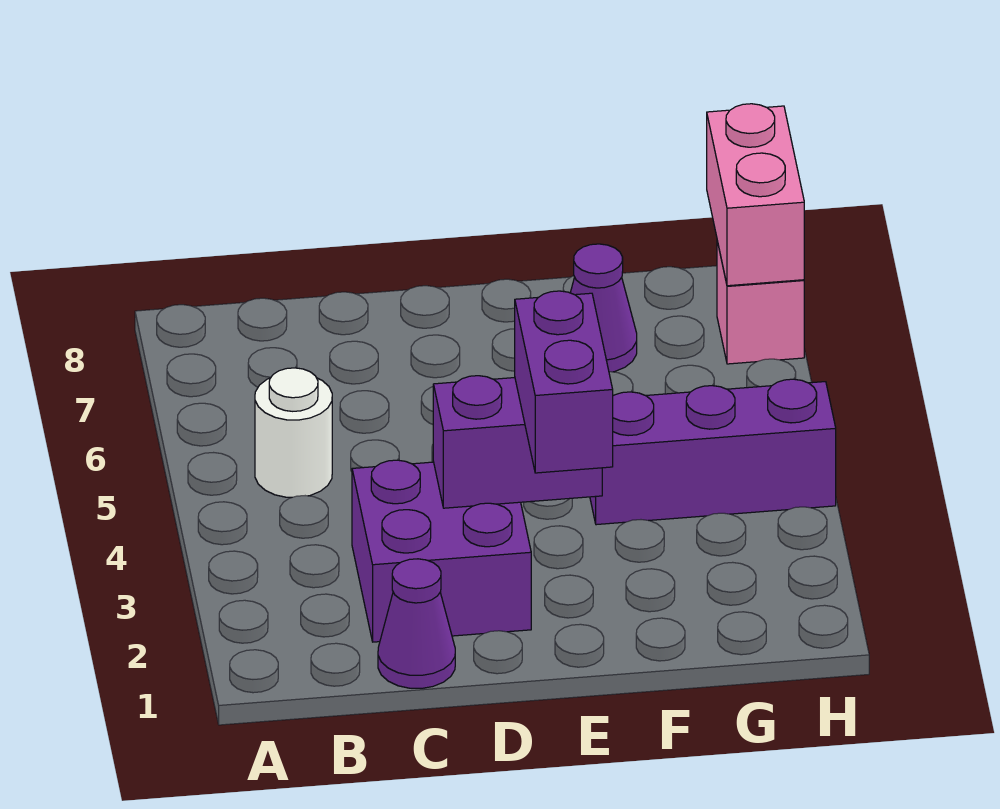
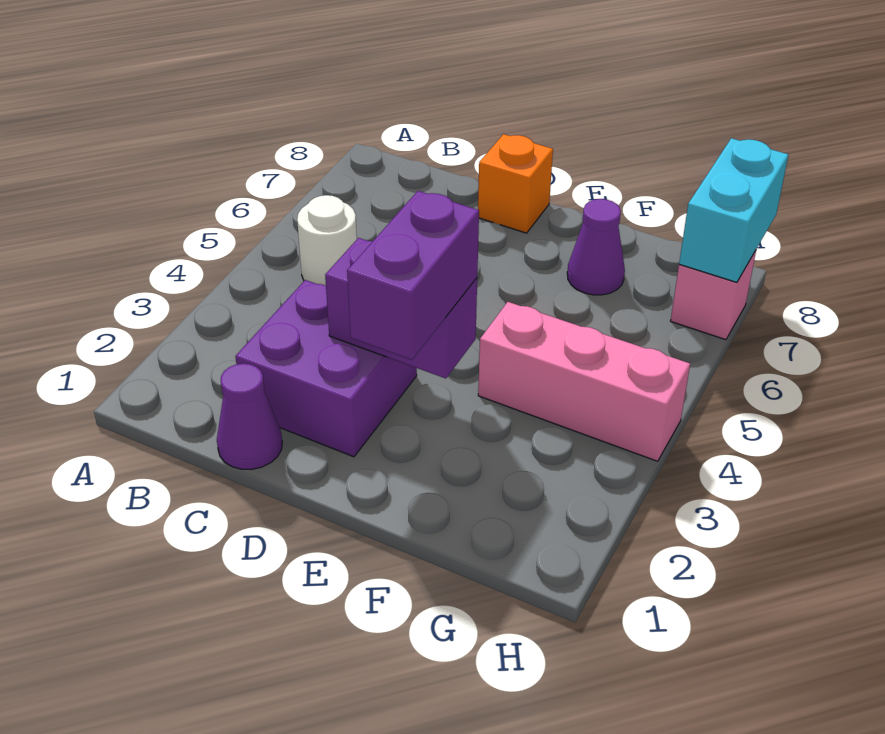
none -> orange 1x1 brick [478,134,553,233]
purple 1x3 brick [590,379,836,525] -> pink 1x3 brick [478,302,690,461]
pink 1x2 brick [707,104,804,286] -> cyan 1x2 brick [679,138,788,282]

